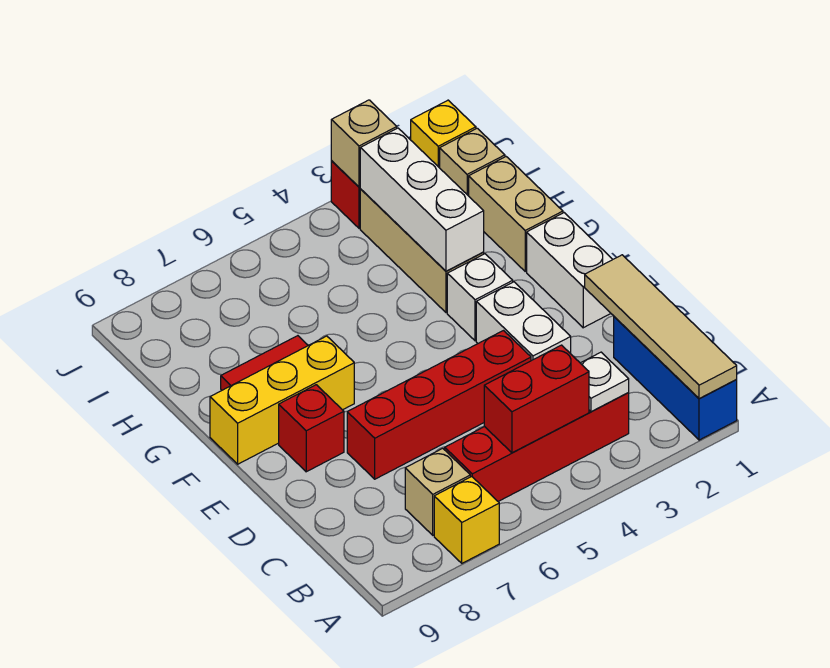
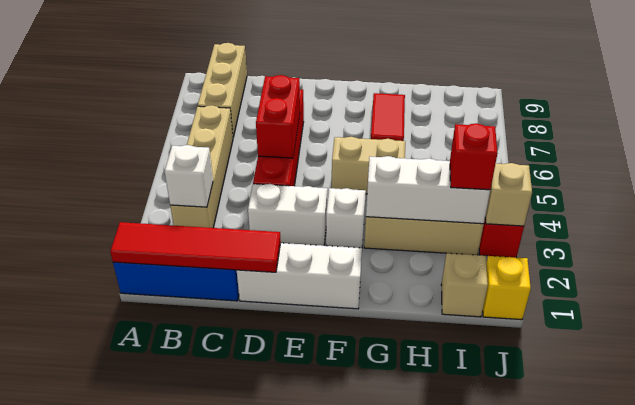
tan 1x4 tile [585,255,737,399] -> red 1x4 tile [110,222,281,272]
yellow 1x1 brick [434,477,499,563] -> none
red 1x4 brick [445,393,629,501] -> tan 1x4 brick [170,105,233,228]
white 1x1 plate [581,352,629,412] -> white 1x1 brick [165,145,213,207]
red 1x2 brick [484,345,589,453] -> red 1x2 brick moved to [256,75,300,158]
tan 1x1 brick [405,448,470,535] -> tan 1x3 brick [198,43,247,137]
white 1x2 brick [527,213,613,328] -> white 1x3 brick [237,243,362,309]
red 1x1 brick [279,385,344,472] -> red 1x1 brick moved to [450,123,497,190]
yellow 1x3 brick [210,336,354,464] -> none
tan 1x2 brick [469,157,563,271] -> tan 1x2 brick moved to [332,137,405,194]

